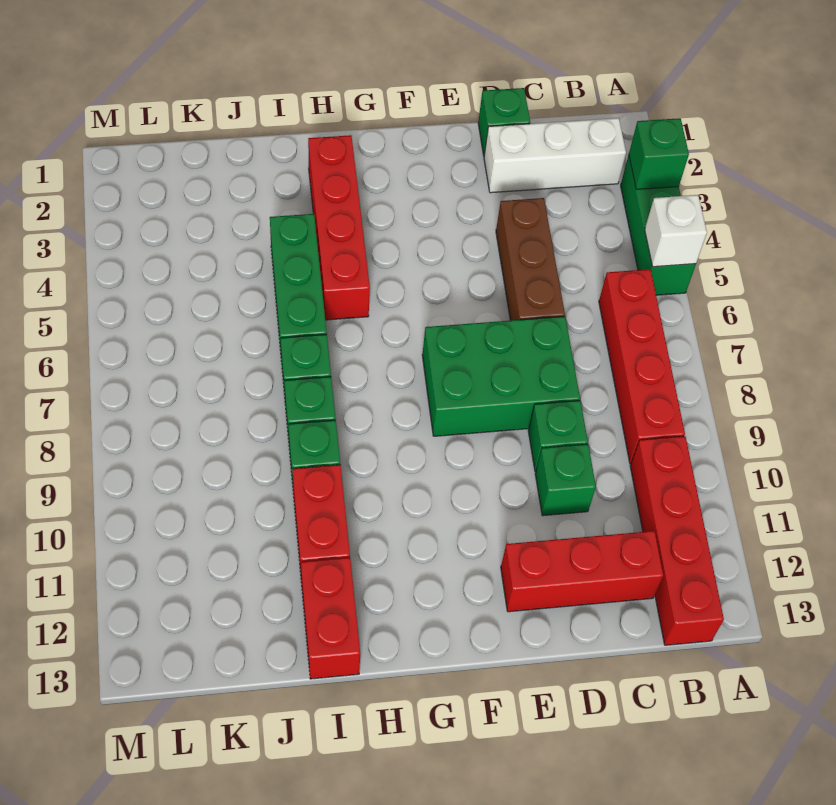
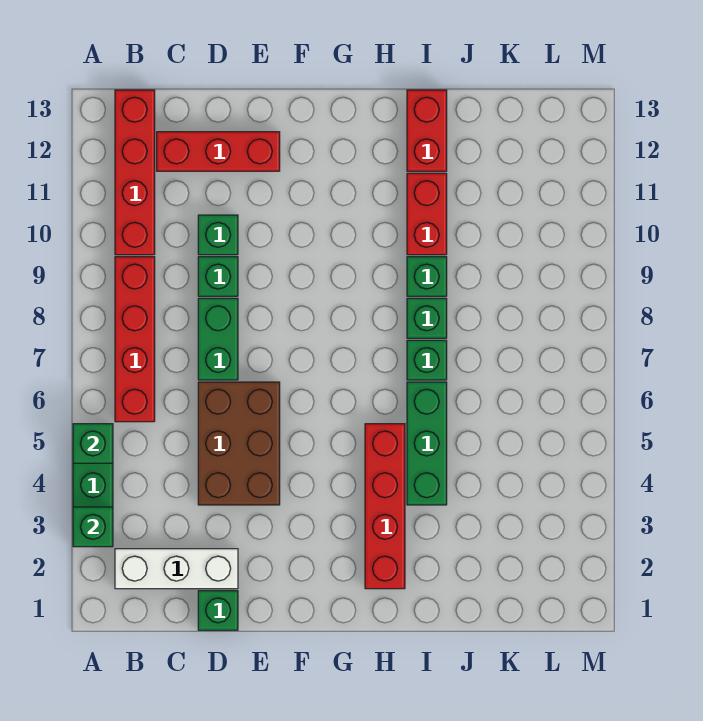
white 1x1 brick [645,195,707,267] -> green 1x1 brick [73,424,113,463]
brown 1x3 brick [496,198,565,321] -> brown 2x3 brick [198,382,280,505]
green 2x3 brick [422,316,580,436] -> green 1x2 brick [198,298,238,380]

